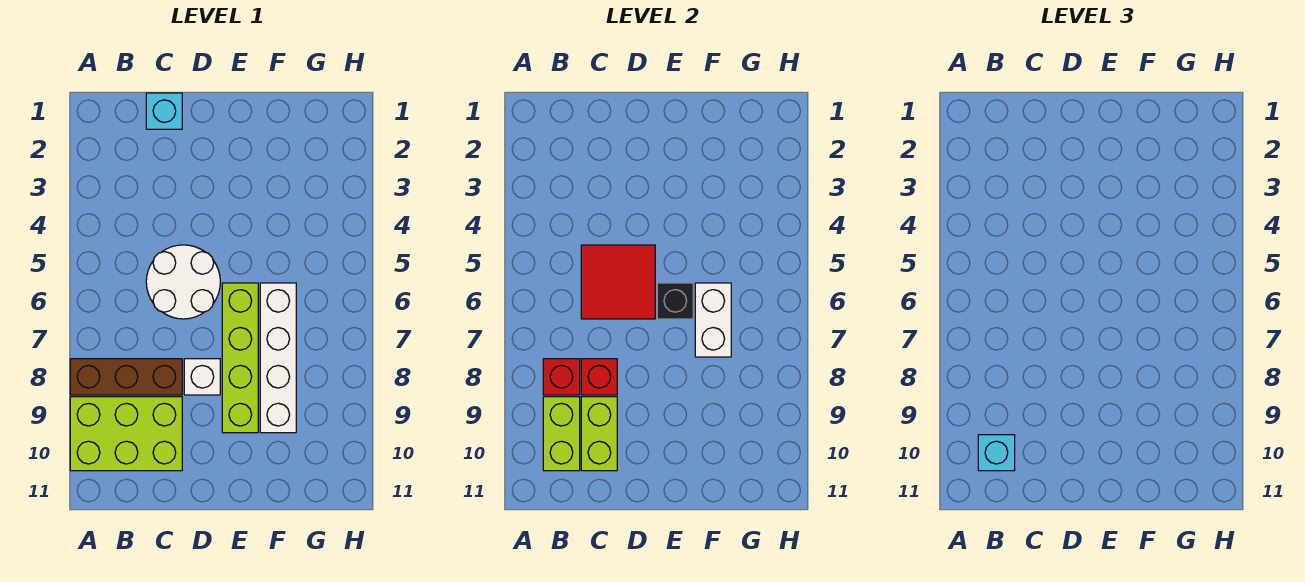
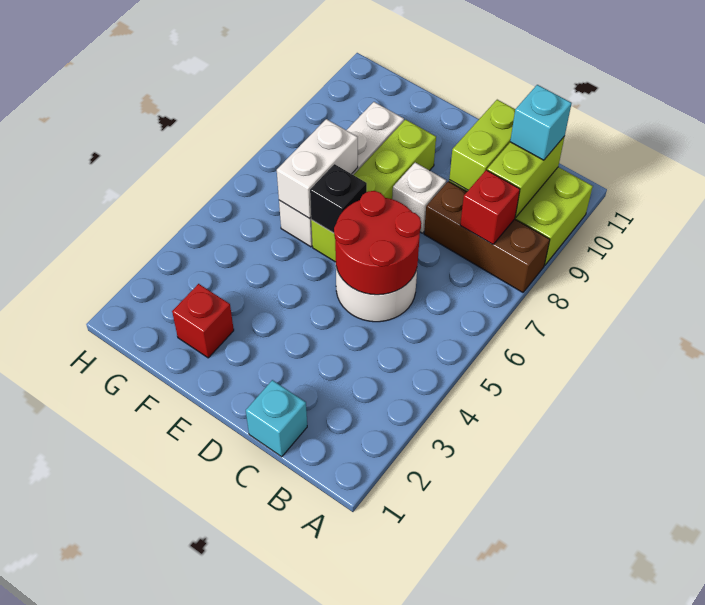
red 2x2 tile [581,245,655,319] -> red 2x2 round brick [334,191,421,295]
red 1x1 brick [581,359,617,395] -> red 1x1 brick moved to [172,284,234,358]

